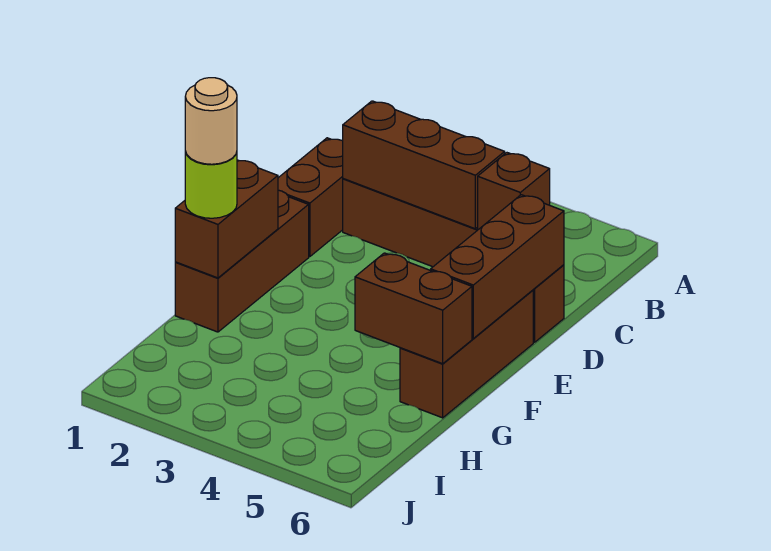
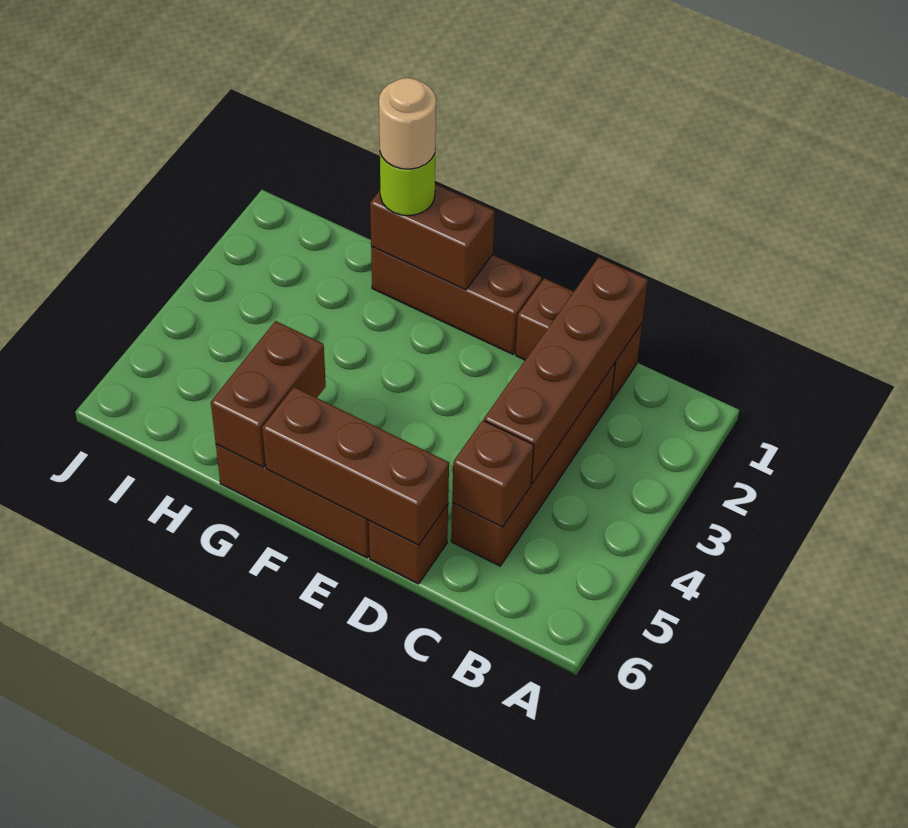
brown 1x3 brick [343,101,505,229] -> brown 1x4 brick [484,257,648,483]

